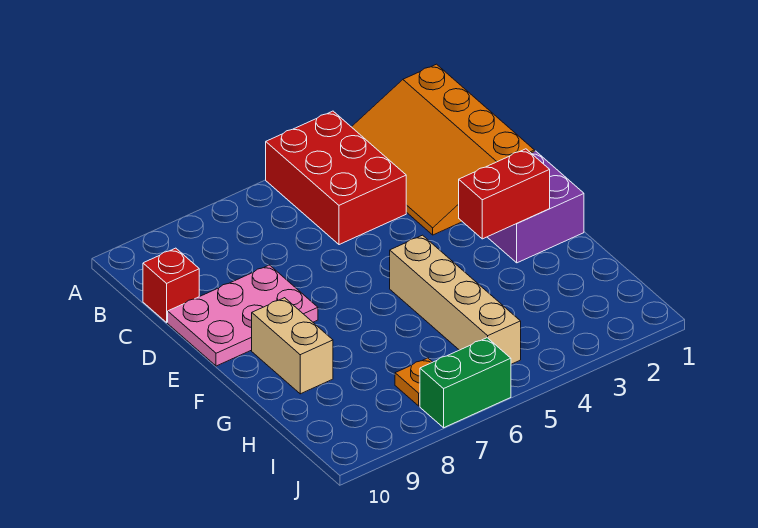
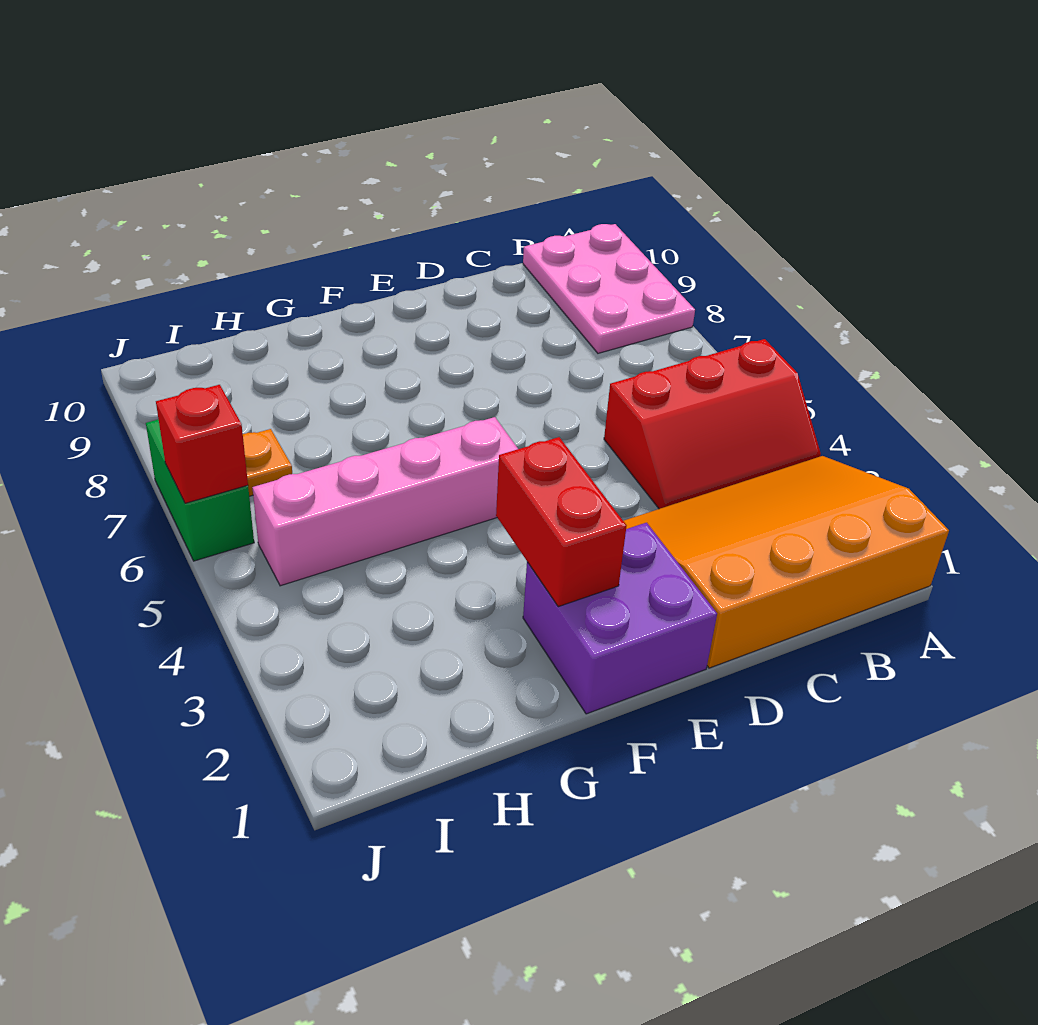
red 2x3 brick [266,111,406,245] -> red 2x3 slope [604,339,821,509]
red 1x1 brick [143,248,199,322] -> red 1x1 brick moved to [156,385,248,503]
pink 2x3 plate [168,265,318,366] -> pink 2x3 plate moved to [523,224,695,353]
tan 1x4 brick [390,235,521,364] -> pink 1x4 brick [252,417,518,586]
tan 1x2 brick [252,298,333,394] -> none

